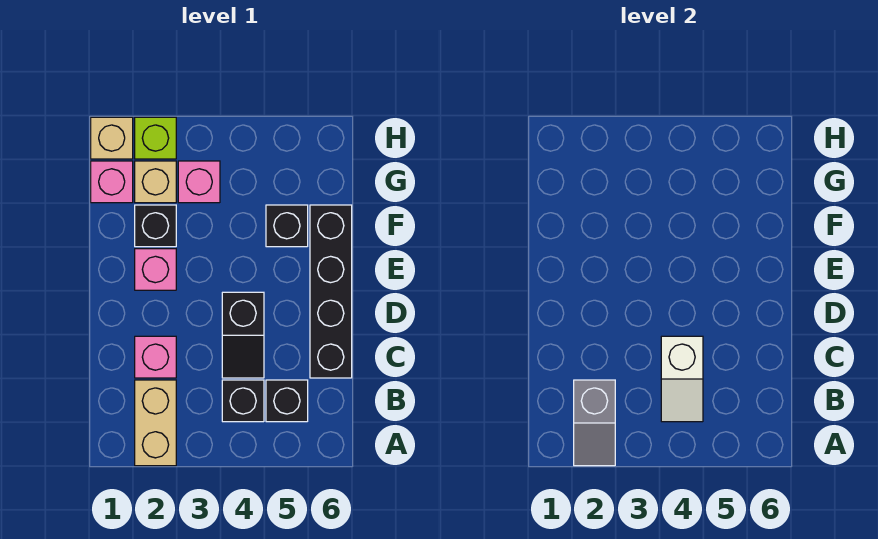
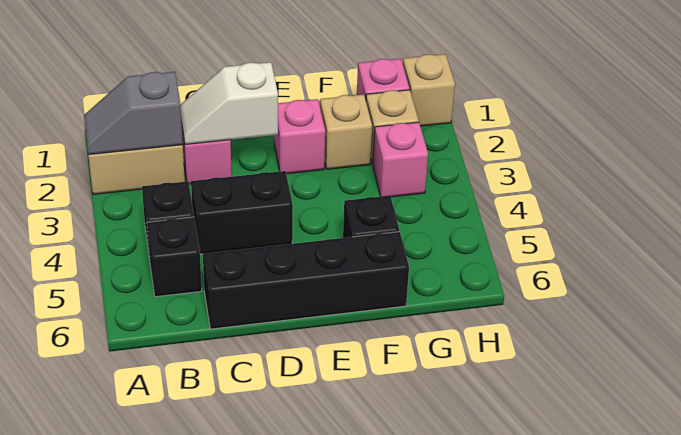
white 1x2 slope [661,336,703,422] -> white 1x2 slope moved to [180,62,278,144]
black 1x2 slope [222,292,264,378] -> black 1x2 brick [191,171,293,254]
black 1x1 brick [135,205,176,247] -> tan 1x1 brick [320,95,372,169]
lime 1x1 brick [135,117,176,159] -> none

